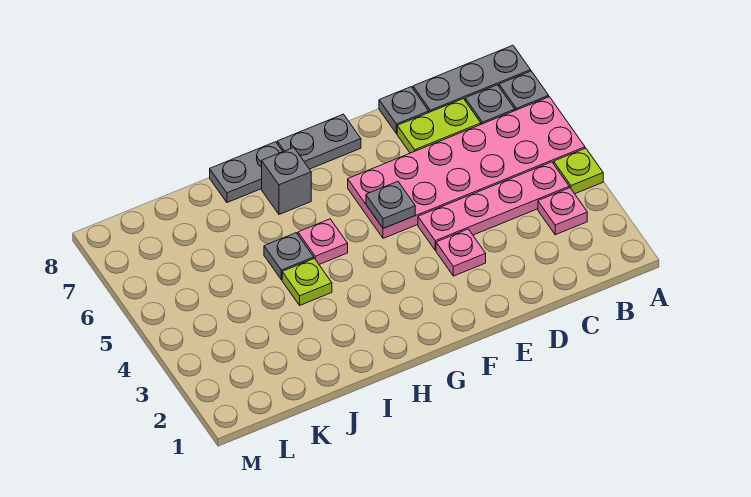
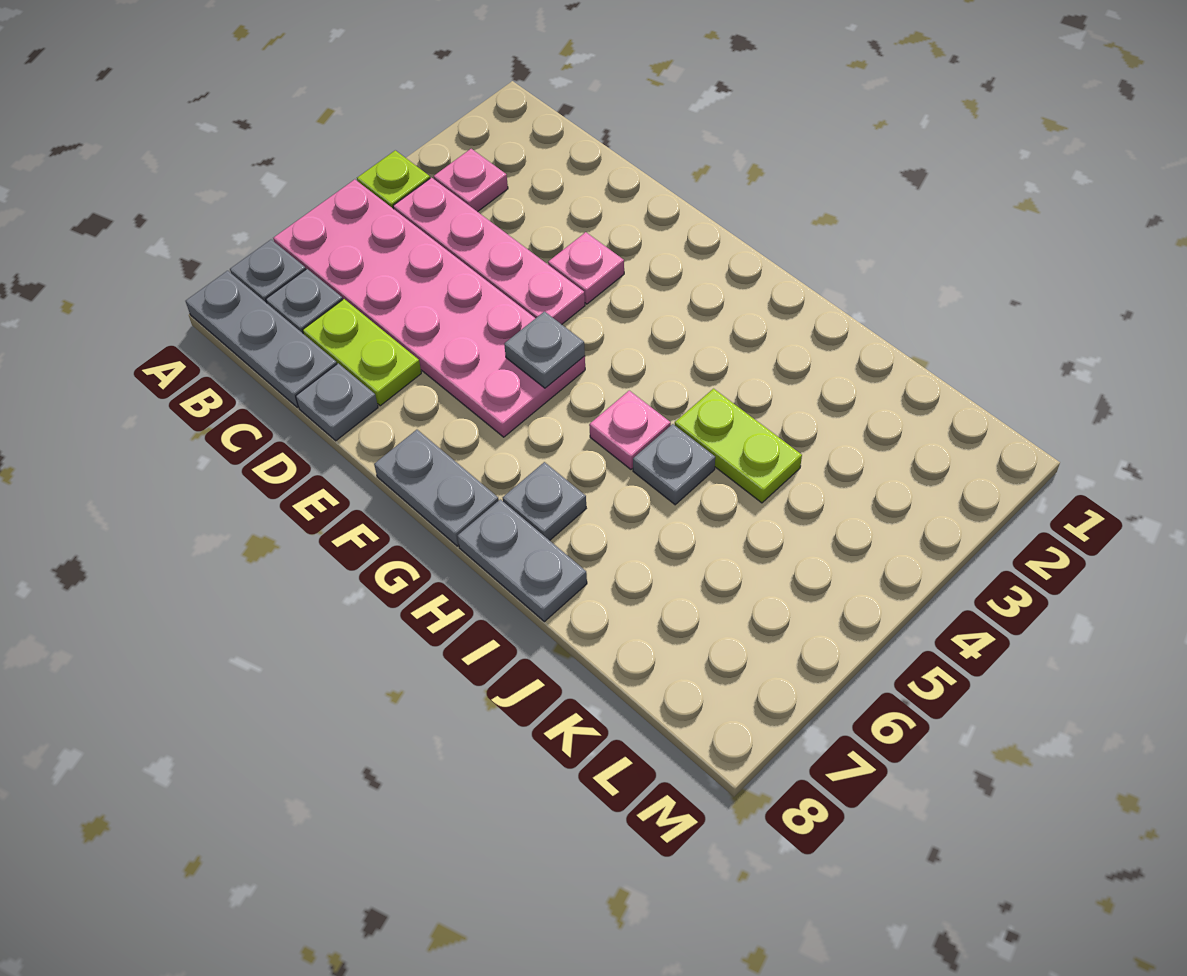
grey 1x1 brick [262,147,311,214] -> grey 1x1 plate [503,462,586,540]
lime 1x1 plate [282,258,332,305] -> lime 1x2 plate [675,389,802,503]

